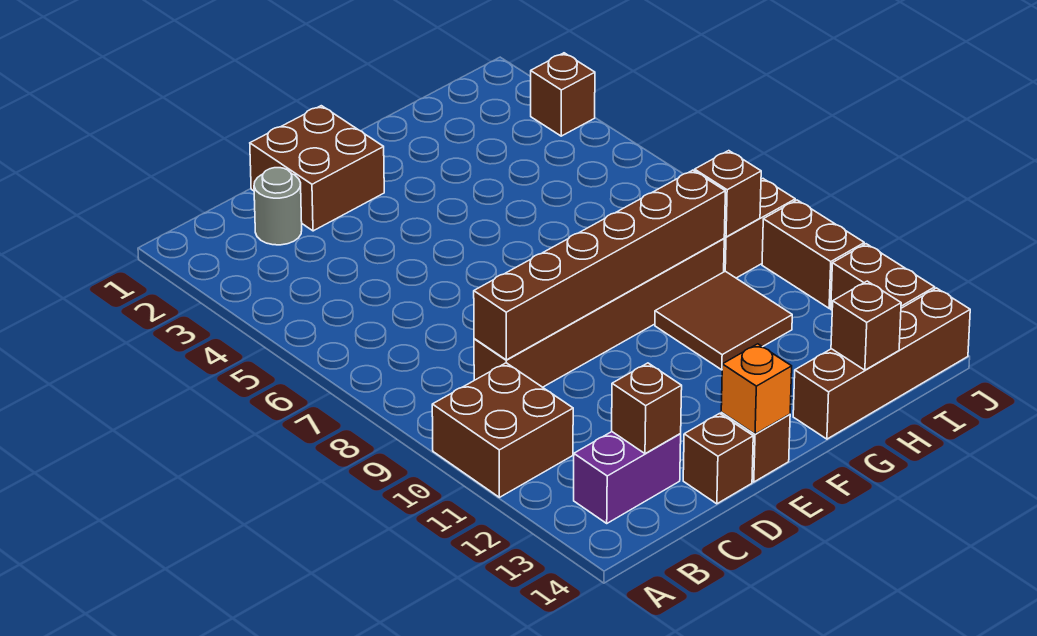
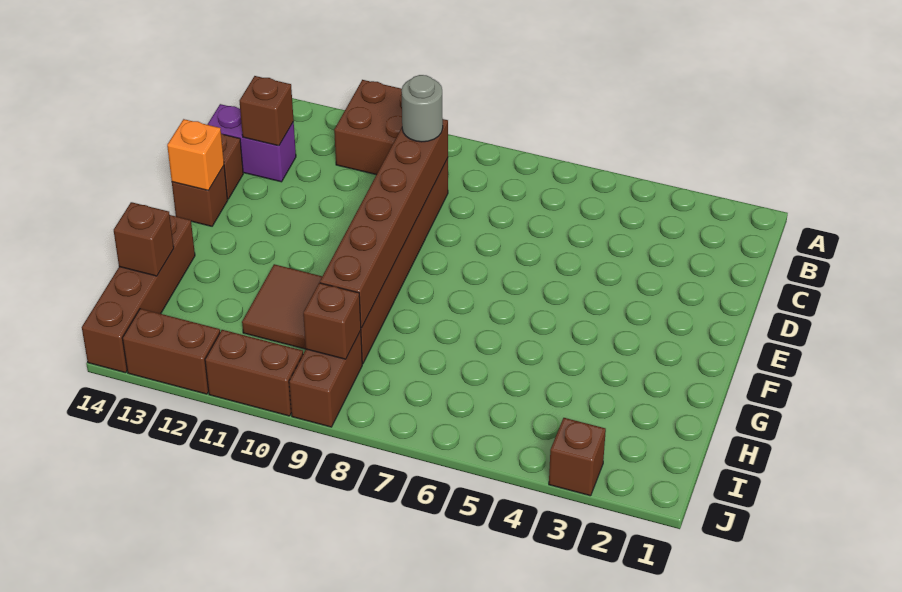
purple 1x2 brick [574,432,681,523] -> purple 1x2 brick turned to [207,104,296,182]
grey 1x1 round brick [254,168,302,245] -> grey 1x1 round brick moved to [401,75,443,142]
brown 2x2 brick [250,106,384,231] -> none

